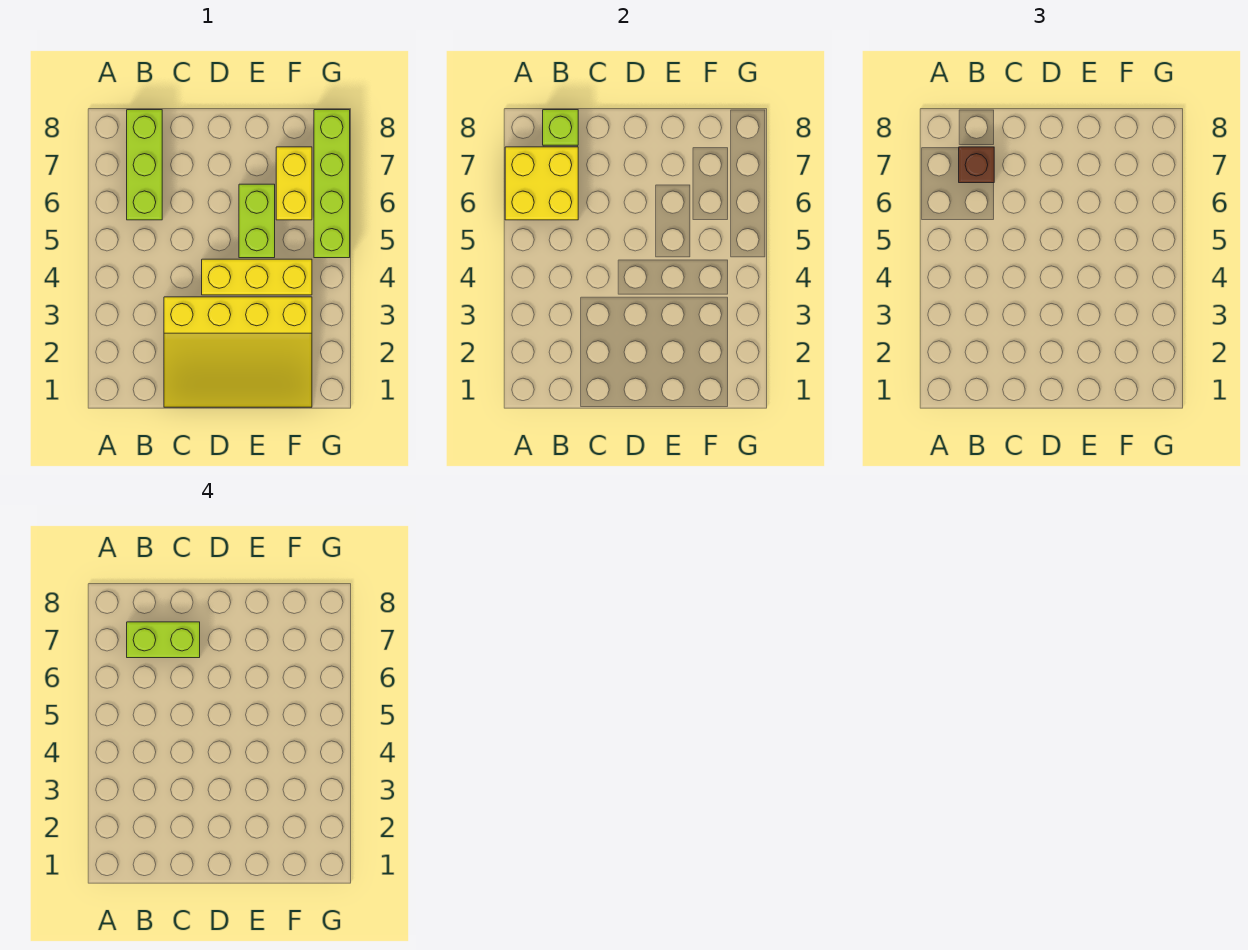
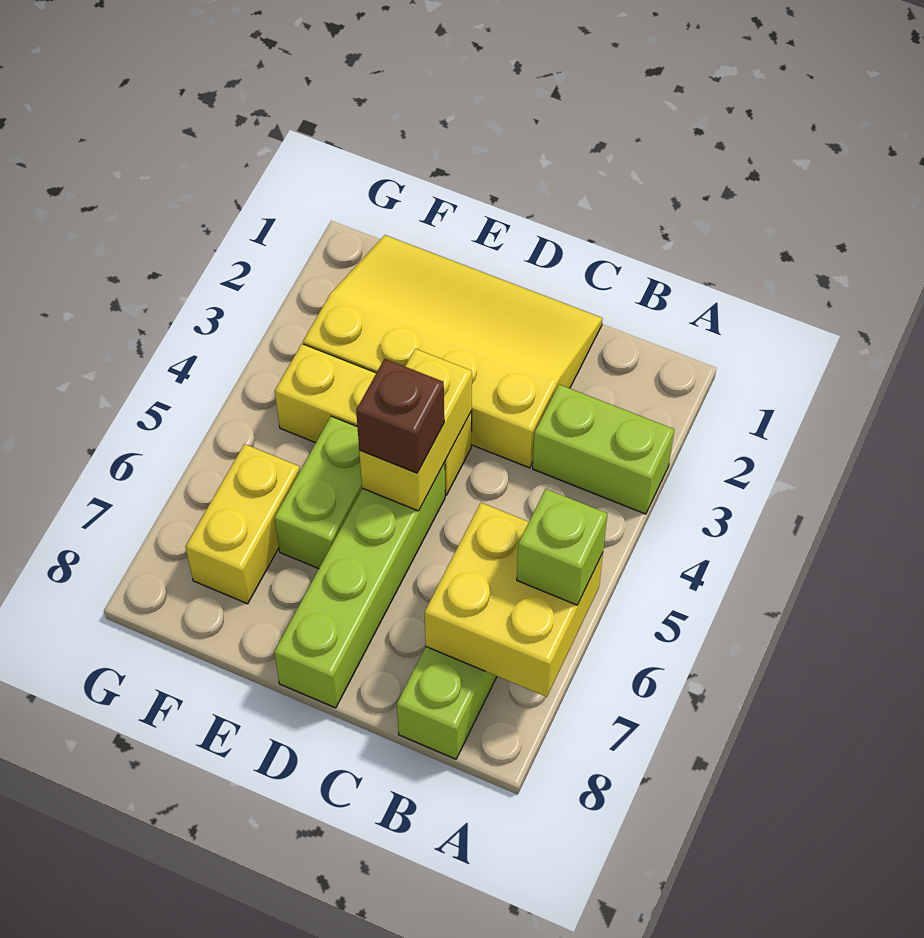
brown 1x1 brick [959,147,994,183] -> brown 1x1 brick moved to [356,359,444,473]
lime 1x2 brick [127,622,200,658] -> lime 1x2 brick moved to [533,384,674,514]
lime 1x1 brick [543,110,578,145] -> lime 1x1 brick moved to [517,489,607,605]
none -> yellow 1x2 brick [359,349,472,511]
lime 1x4 brick [314,110,350,258] -> lime 1x4 brick moved to [274,463,445,708]

